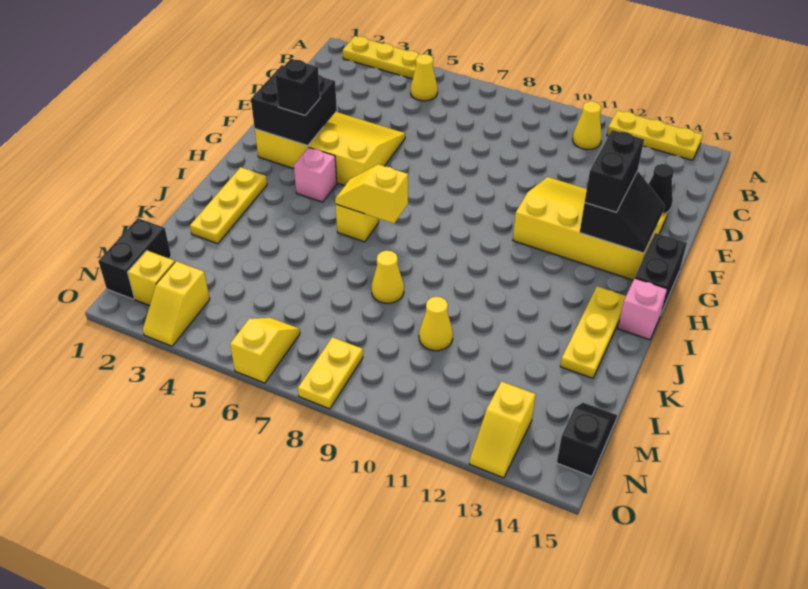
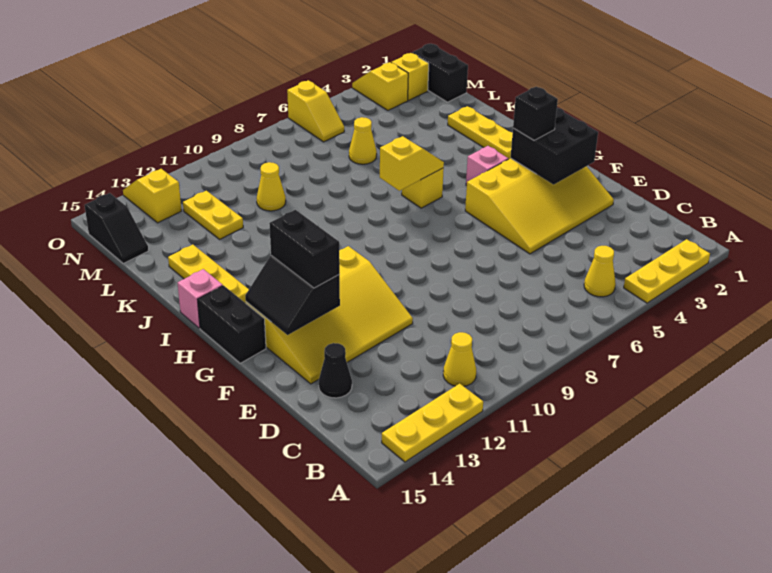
yellow 1x1 cone [372,251,404,303] -> yellow 1x1 cone moved to [349,117,377,164]
yellow 1x2 plate [298,337,363,409] -> yellow 1x2 plate moved to [183,191,243,239]

